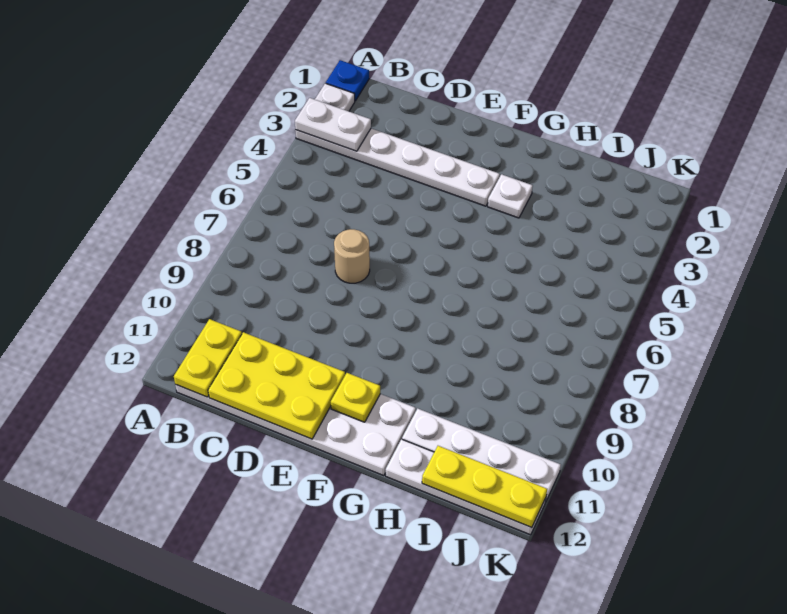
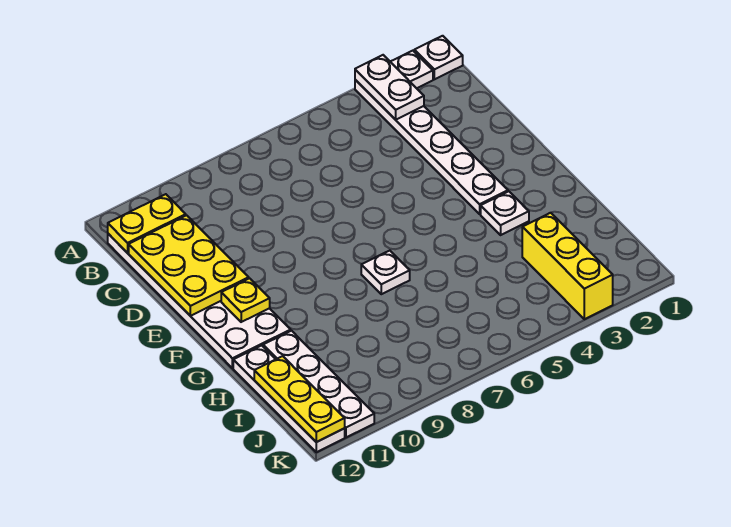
blue 1x1 plate [326,60,369,101] -> white 1x1 plate [414,36,463,79]
tan 1x1 round brick [334,229,370,283] -> none
none -> white 1x1 plate [361,251,410,294]
none -> yellow 1x3 brick [522,213,613,319]

